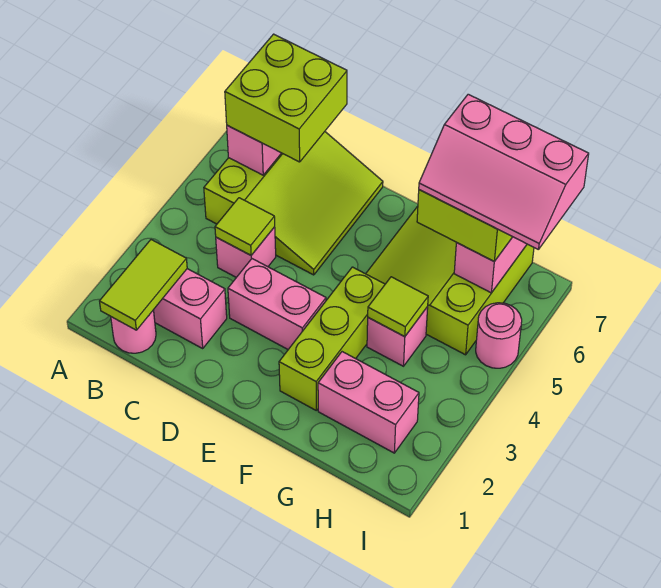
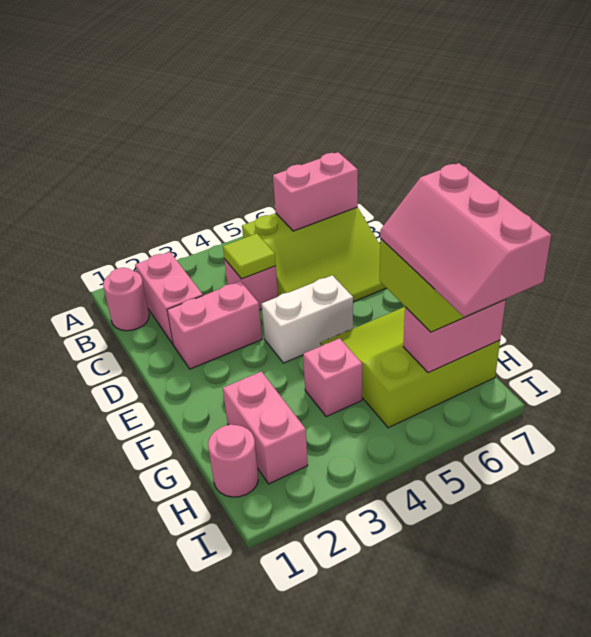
lime 1x2 tile [100,240,187,330] -> none
lime 2x2 brick [225,34,347,162] -> none
pink 1x2 brick [228,259,326,349] -> pink 1x2 brick turned to [167,281,262,369]
none -> white 1x2 brick [262,275,353,363]
lime 1x3 brick [279,267,385,410] -> none
lime 1x1 tile [368,277,428,337] -> none
pink 1x1 round brick [476,303,522,368] -> pink 1x1 round brick moved to [208,424,258,497]

